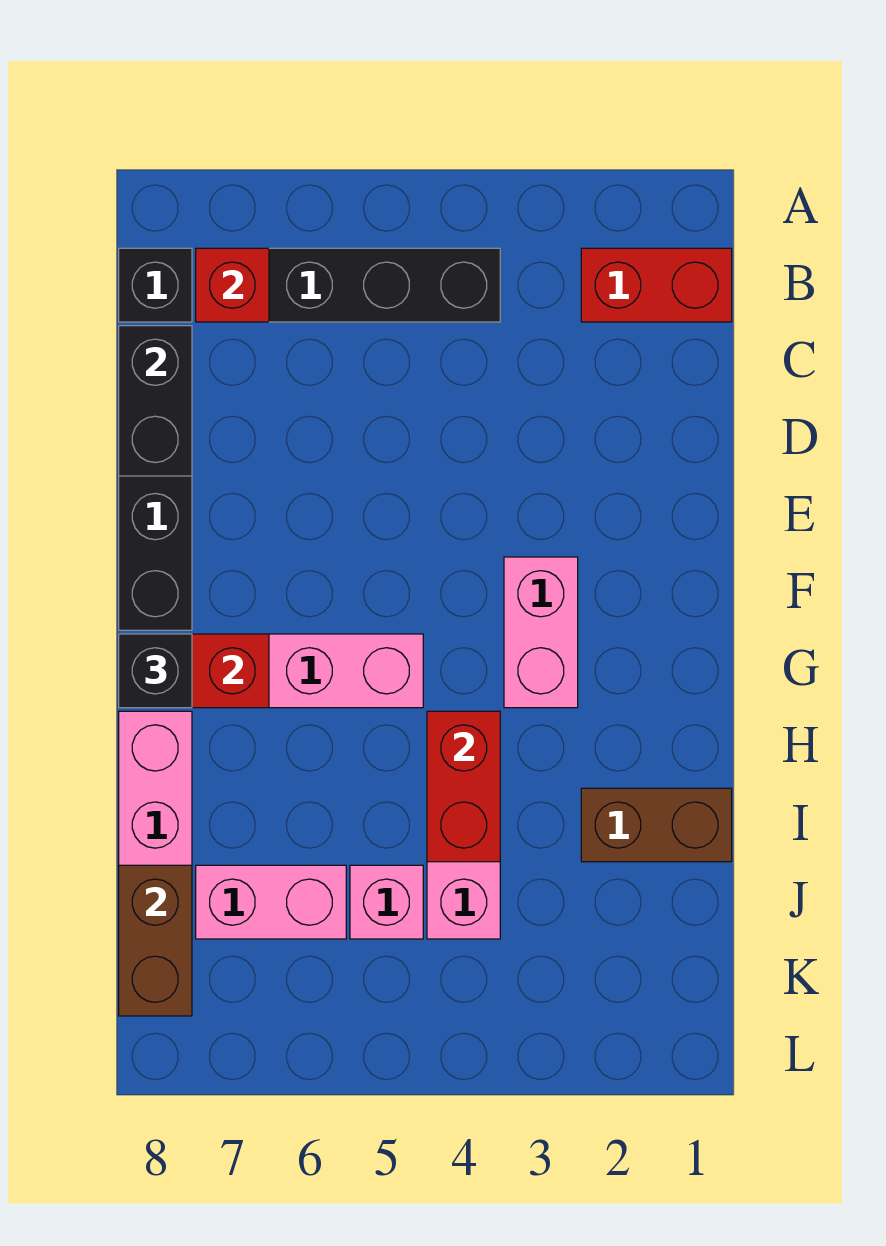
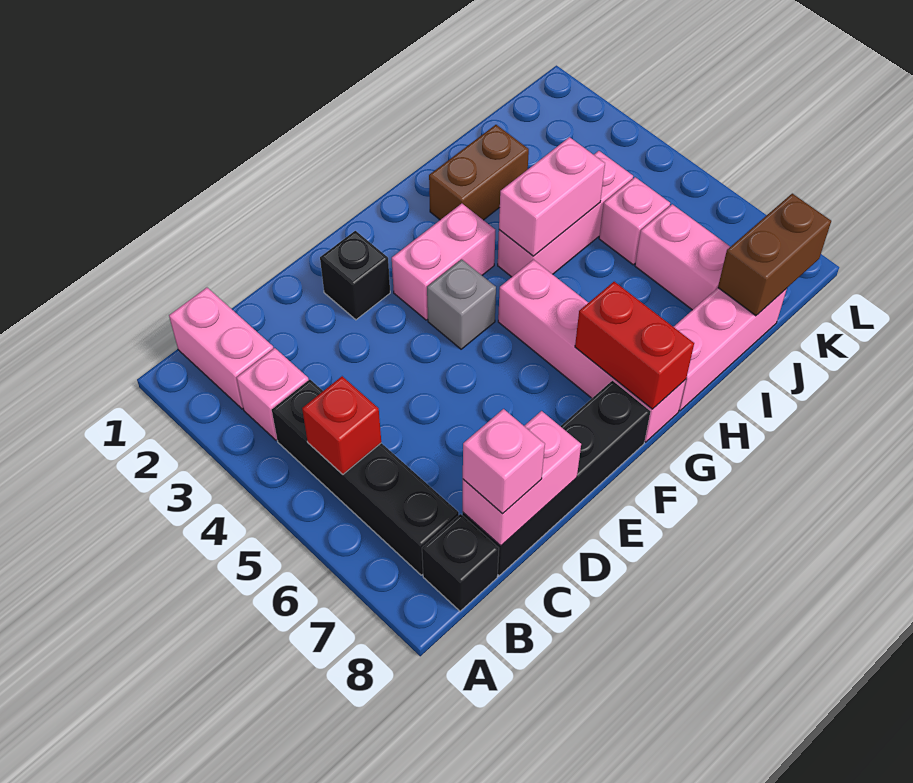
red 1x2 brick [581,248,732,322] -> pink 1x2 brick [169,288,274,409]
none -> pink 1x1 brick [237,348,309,440]
red 1x1 brick [196,248,269,322] -> red 1x1 brick moved to [302,376,381,474]
black 1x2 brick [119,326,192,476] -> pink 1x2 brick [463,411,581,546]
none -> pink 1x1 brick [463,409,545,514]
none -> grey 1x1 brick [427,259,496,349]
black 1x1 brick [119,634,192,708] -> black 1x1 brick moved to [320,231,390,320]
red 1x2 brick [427,711,500,862] -> pink 1x2 brick [499,137,605,256]
brown 1x2 brick [581,788,732,862] -> brown 1x2 brick turned to [429,125,529,220]

